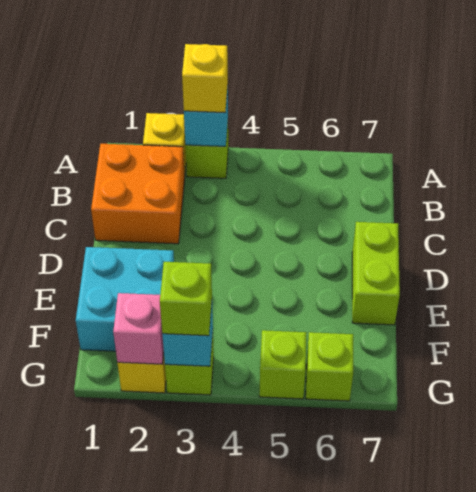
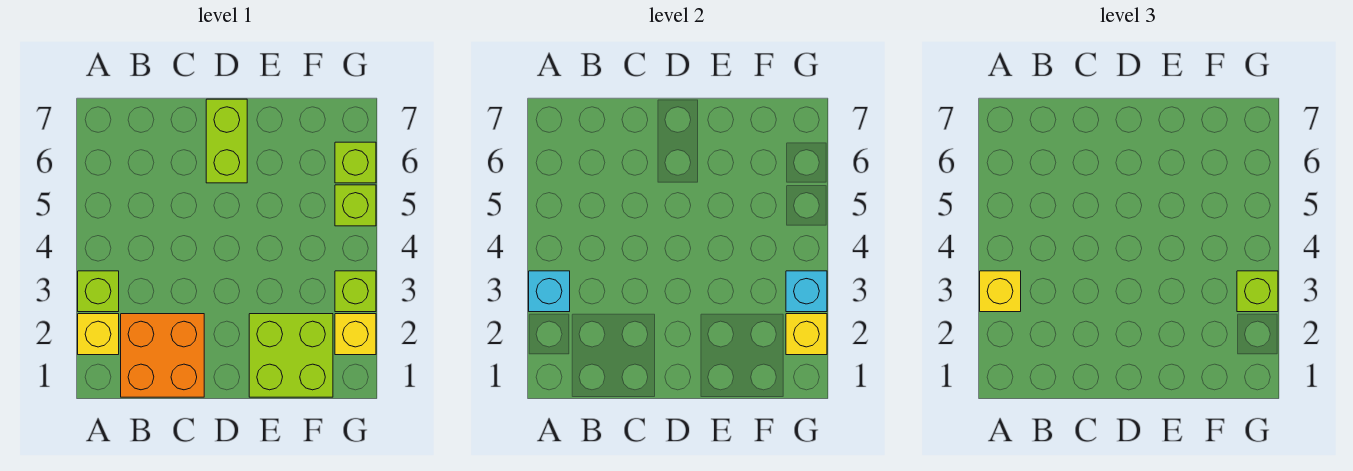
lime 1x2 brick [352,222,400,325] -> lime 1x2 brick turned to [206,99,247,183]
cyan 2x2 brick [76,247,174,351] -> lime 2x2 brick [249,314,333,397]
pink 1x1 brick [113,293,164,364] -> yellow 1x1 brick [786,314,827,355]

